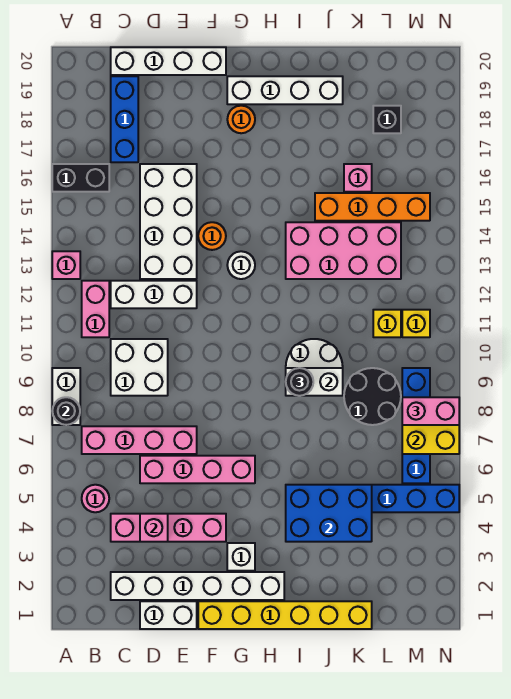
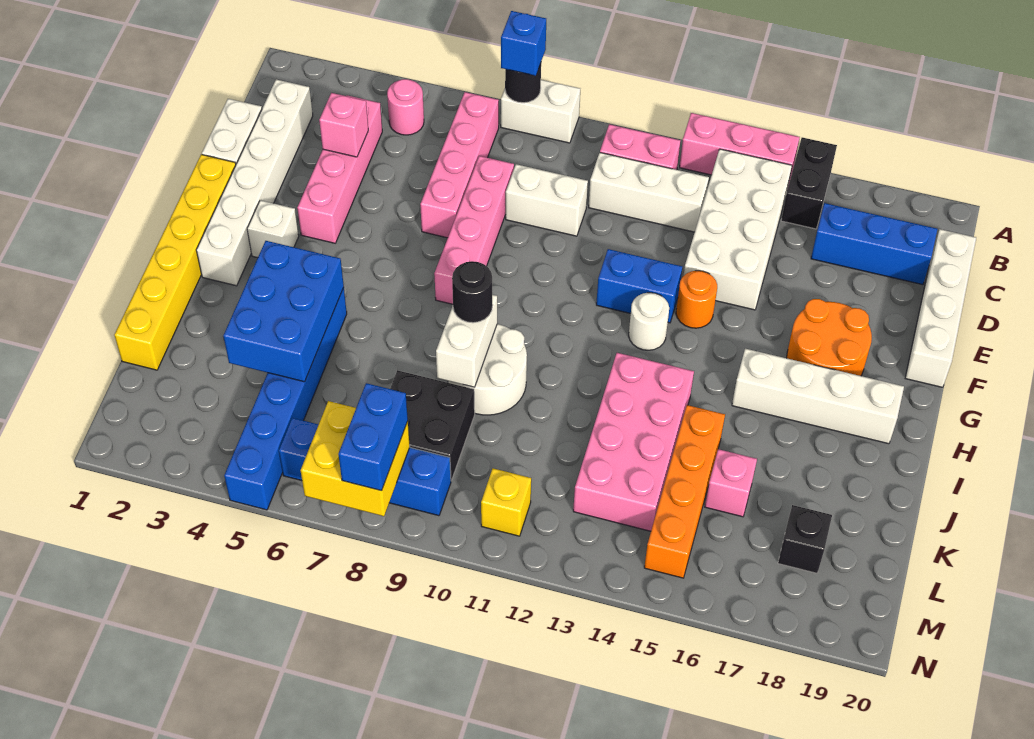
none -> blue 1x1 brick [501,11,546,76]
pink 1x1 brick [52,251,80,279] -> pink 1x3 brick [679,113,800,186]
white 2x2 brick [111,339,168,396] -> white 1x2 brick [506,164,588,236]
white 1x3 brick [111,281,197,308] -> white 1x3 brick turned to [588,153,709,232]
pink 1x4 brick [140,456,255,483] -> pink 1x4 brick moved to [434,156,514,304]
white 2x4 brick [140,164,197,279] -> white 2x4 brick turned to [684,149,792,310]
none -> blue 1x2 brick [596,249,682,323]
orange 1x1 round brick [227,106,255,133] -> orange 2x2 round brick [787,299,872,376]
white 1x4 brick [227,76,343,104] -> white 1x4 brick turned to [732,349,904,444]
black 2x2 round brick [344,368,401,425] -> black 2x2 brick [390,370,475,481]
yellow 1x1 brick [373,310,401,337] -> none
pink 1x2 brick [402,397,459,425] -> blue 1x2 brick [338,383,408,491]

